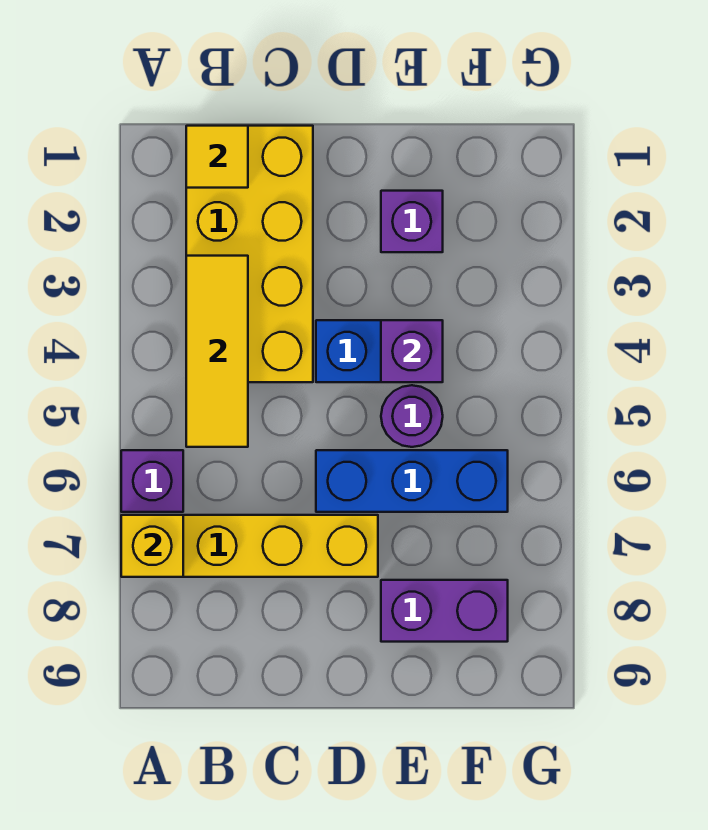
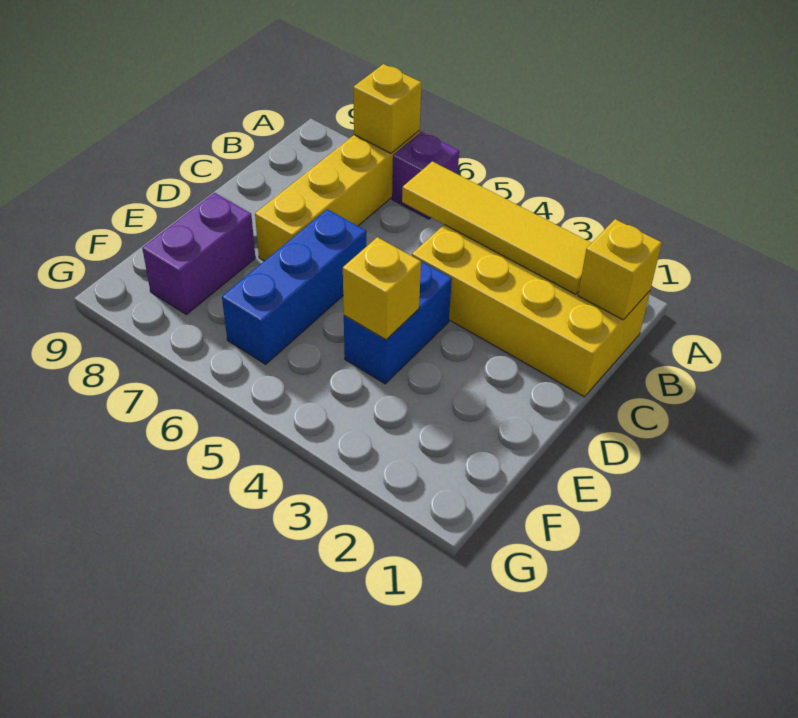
yellow 1x1 tile [186,126,248,188] -> yellow 1x1 brick [578,219,662,320]
yellow 1x3 tile [186,256,248,447] -> yellow 1x4 tile [402,162,591,294]
purple 1x1 brick [381,191,443,252] -> none
purple 1x1 brick [381,320,443,382] -> yellow 1x1 brick [343,237,421,340]
purple 1x1 round brick [381,385,443,447] -> none

